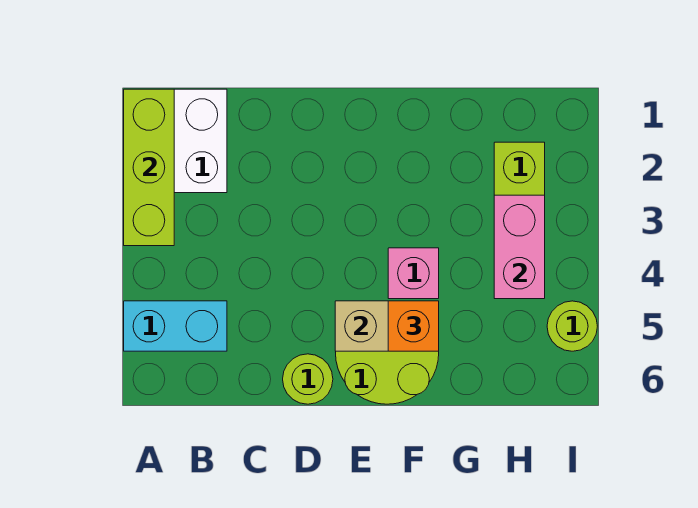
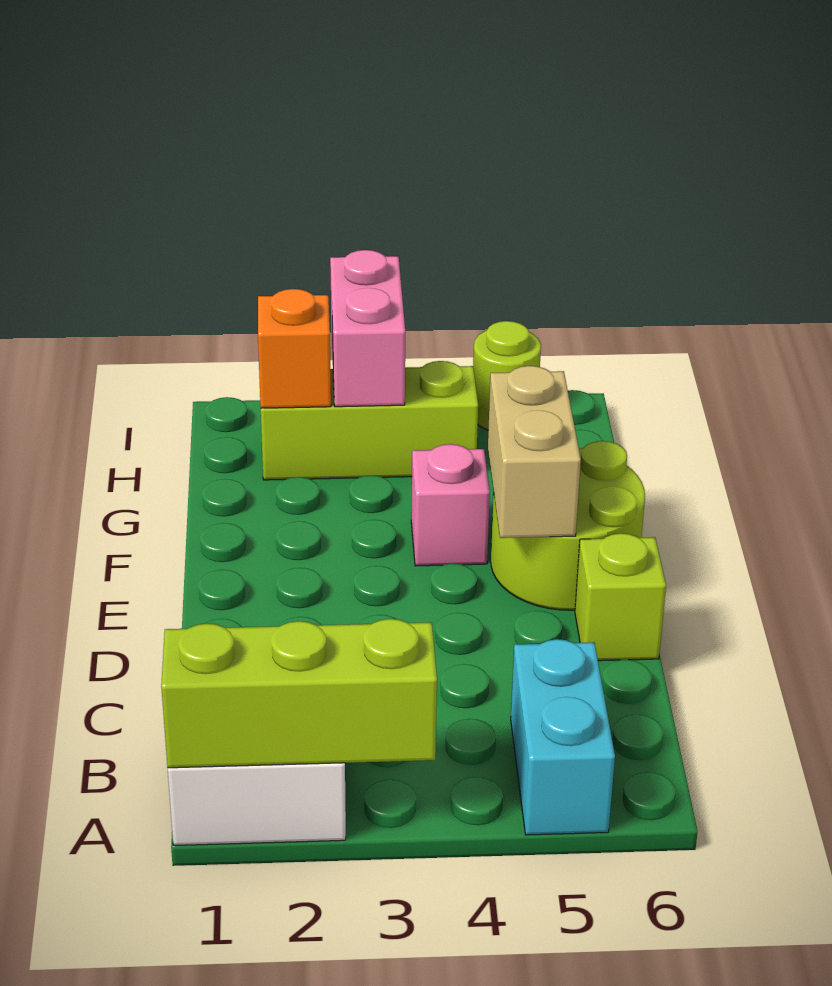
lime 1x1 round brick [283,354,333,404] -> lime 1x1 brick [575,533,666,661]
orange 1x1 brick [388,301,439,351] -> orange 1x1 brick moved to [258,289,331,408]
pink 1x2 brick [494,195,545,299] -> pink 1x2 brick turned to [330,250,405,407]

